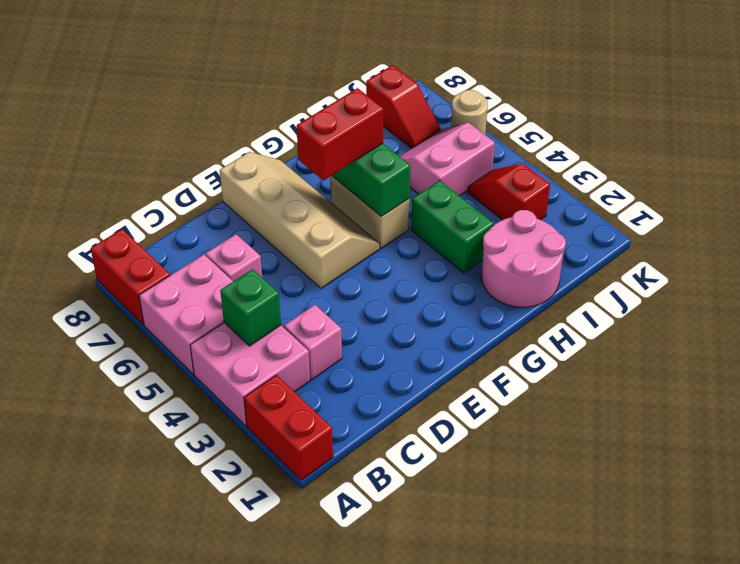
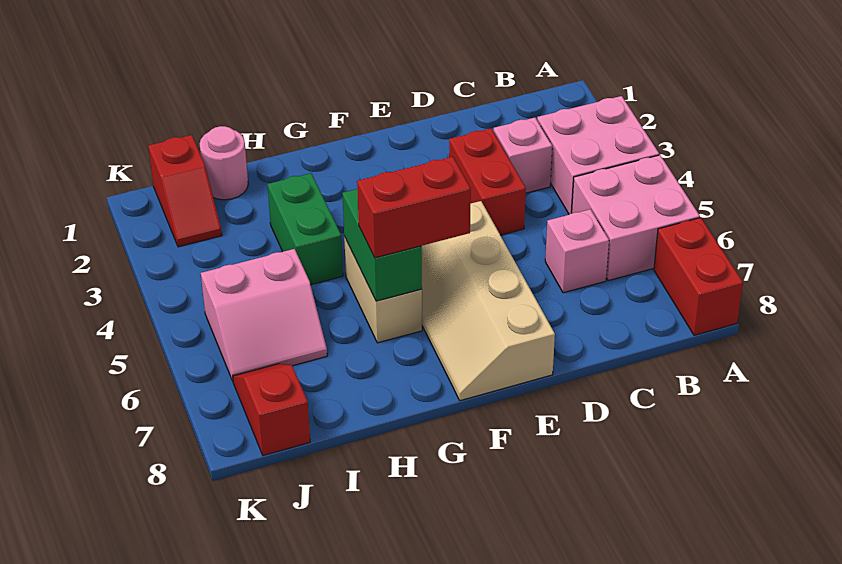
red 1x2 brick [244,375,333,480] -> red 1x2 brick moved to [449,128,526,235]
green 1x1 brick [220,269,281,346] -> none
pink 2x2 round brick [481,210,566,307] -> pink 1x1 round brick [200,126,248,200]
red 1x2 slope [468,164,550,220] -> red 1x2 slope moved to [148,135,222,247]
tan 1x1 round brick [451,90,488,134] -> none

